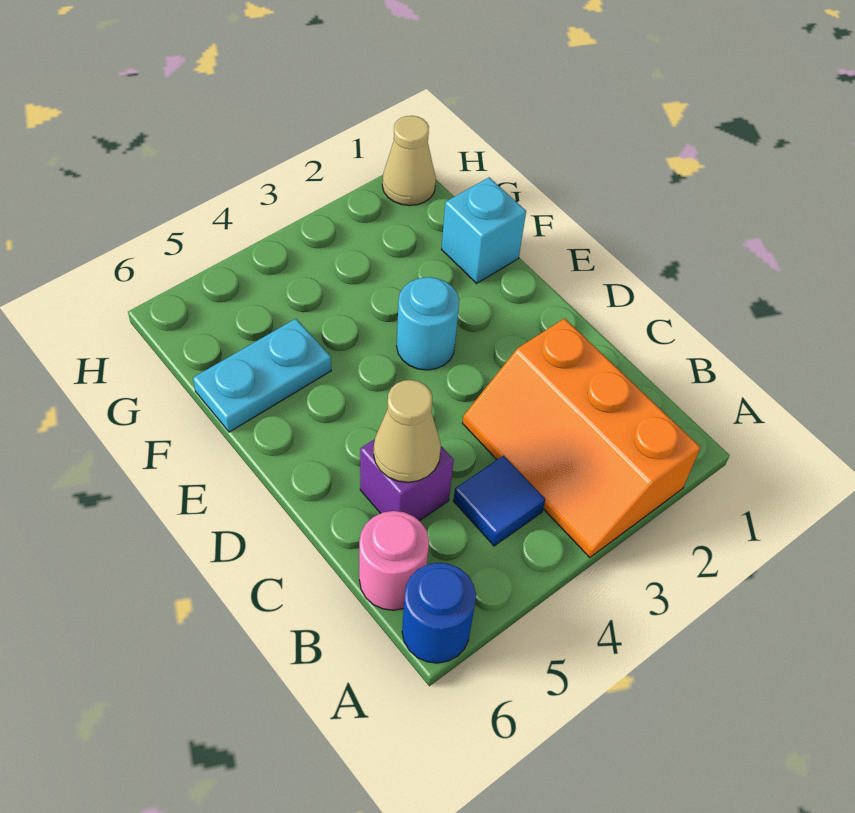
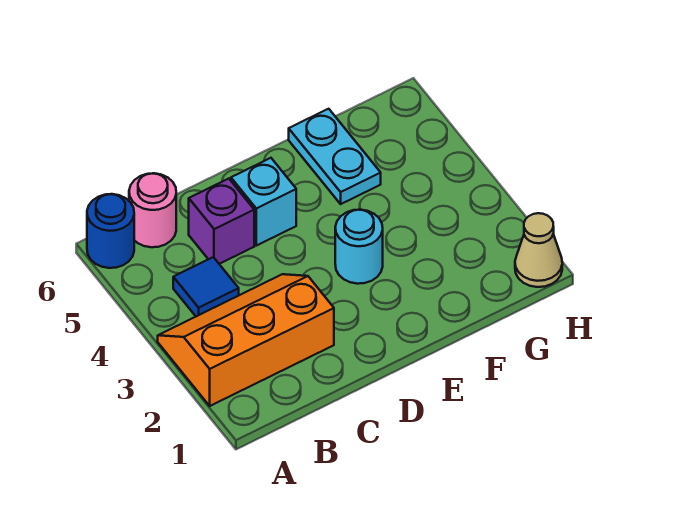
tan 1x1 cone [374,380,441,482] -> none
cyan 1x1 brick [442,178,526,283] -> cyan 1x1 brick moved to [231,158,296,246]

